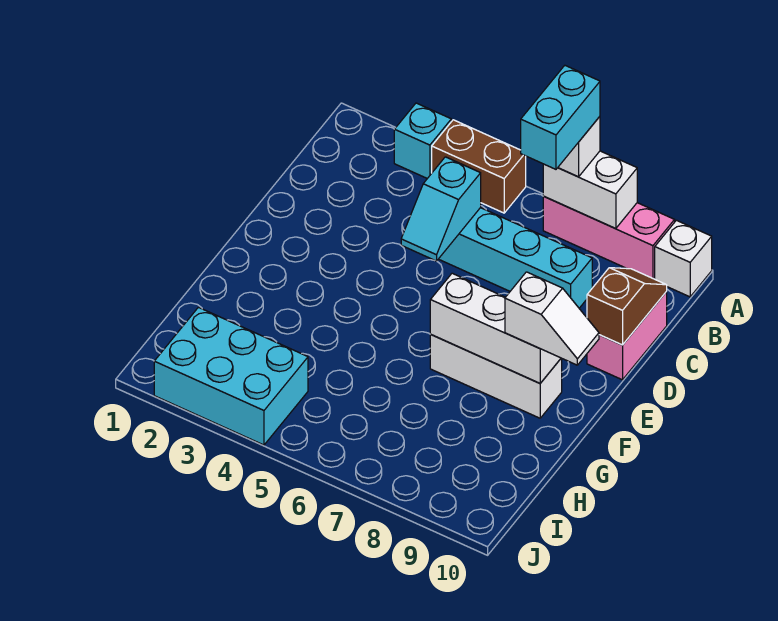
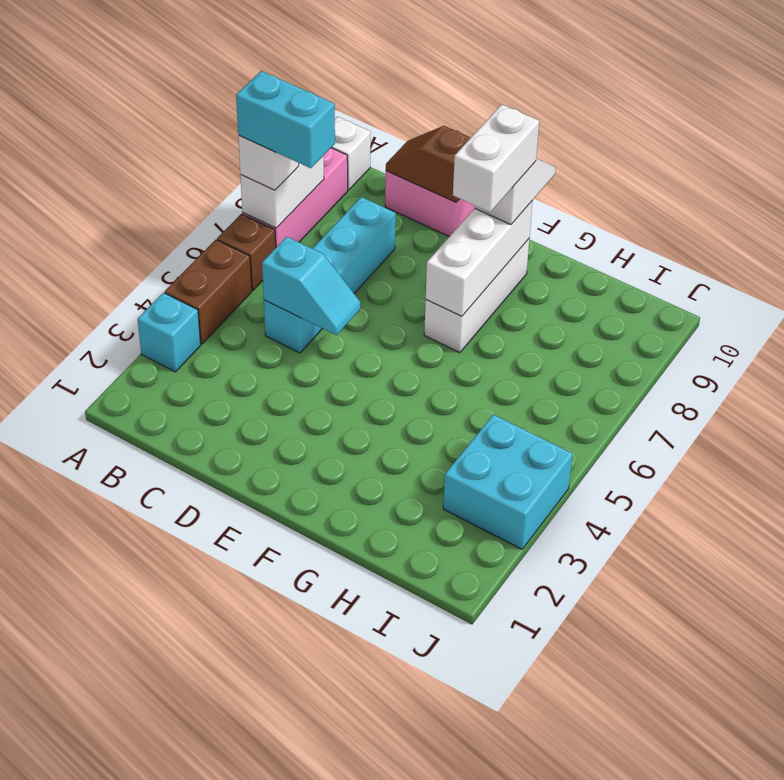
none -> brown 1x1 brick [217,214,276,291]
none -> white 1x2 brick [453,104,539,212]
cyan 2x3 brick [154,307,308,445] -> cyan 2x2 brick [443,415,573,549]

